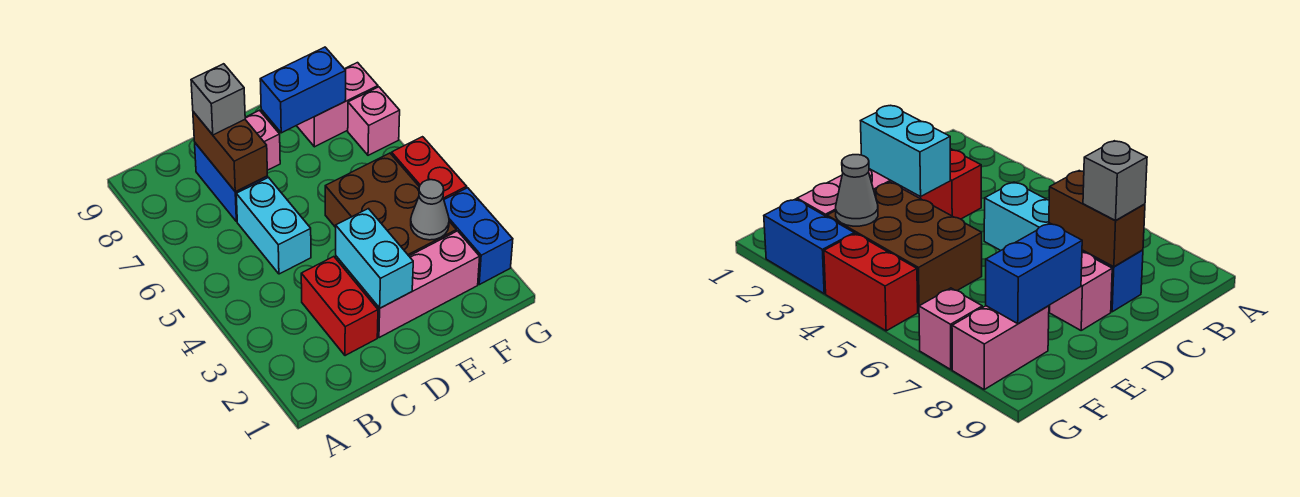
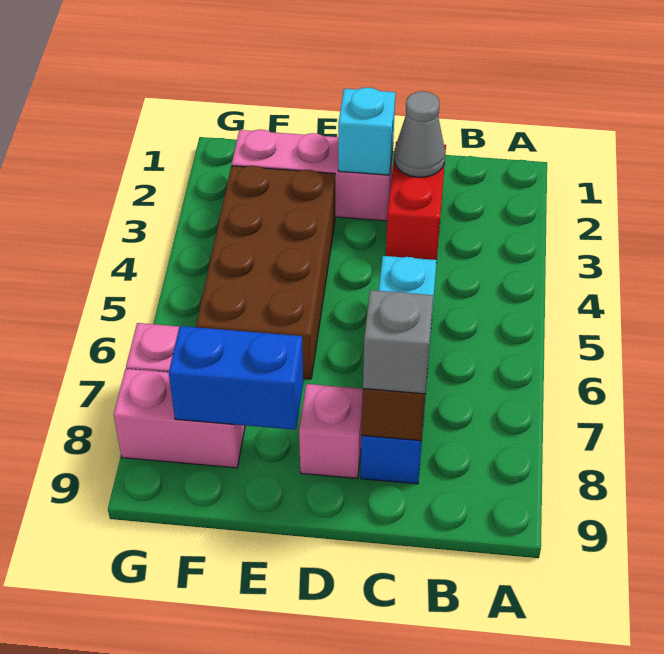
cyan 1x2 brick [336,209,413,308] -> cyan 1x1 brick [338,88,395,175]
brown 2x3 brick [325,153,456,256] -> brown 2x4 brick [196,166,335,379]
grey 1x1 cone [411,180,449,240] -> grey 1x1 cone moved to [394,91,445,177]
blue 1x2 brick [444,188,513,285] -> none
red 1x2 brick [392,137,467,199] -> none

